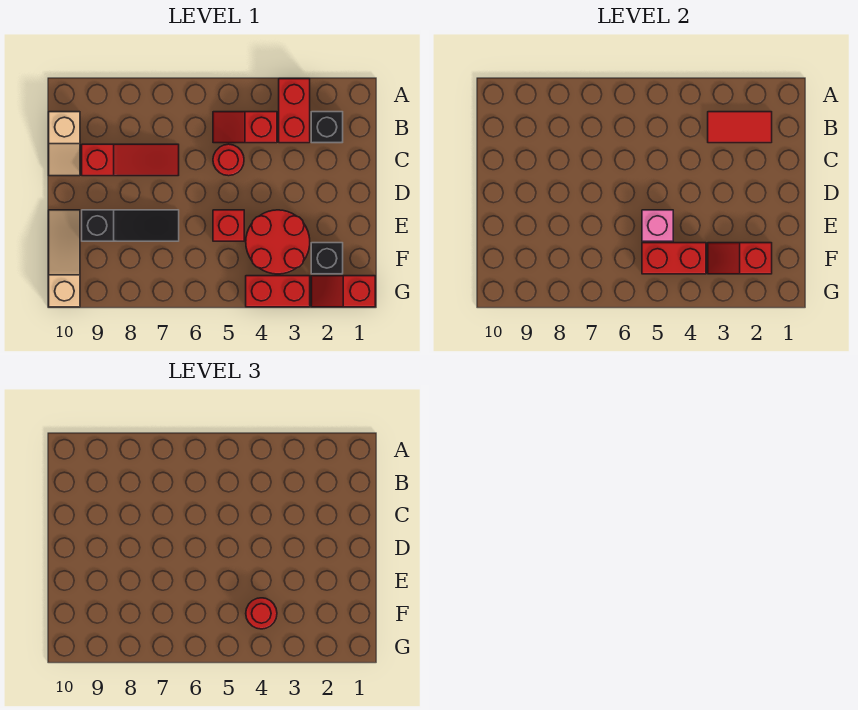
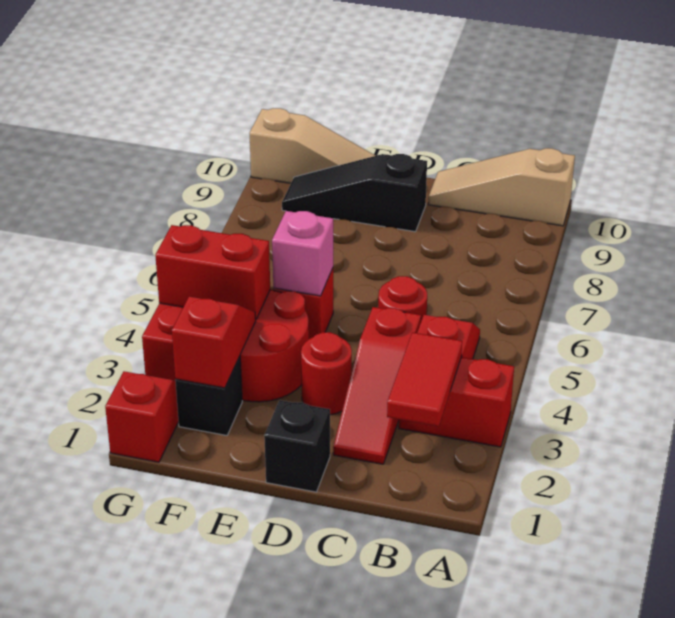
black 1x1 brick [311,112,343,143] -> black 1x1 brick moved to [264,400,330,492]
tan 1x2 slope [49,112,80,176] -> tan 1x3 slope [428,148,575,226]
red 1x3 slope [82,144,179,176] -> red 1x3 slope moved to [333,307,421,464]
black 1x3 slope [82,210,179,241] -> black 1x3 slope turned to [282,154,427,232]
red 1x2 brick [642,243,706,274] -> red 1x2 brick turned to [155,225,270,319]
red 1x1 round brick [246,598,277,629] -> red 1x1 round brick moved to [301,332,352,415]

